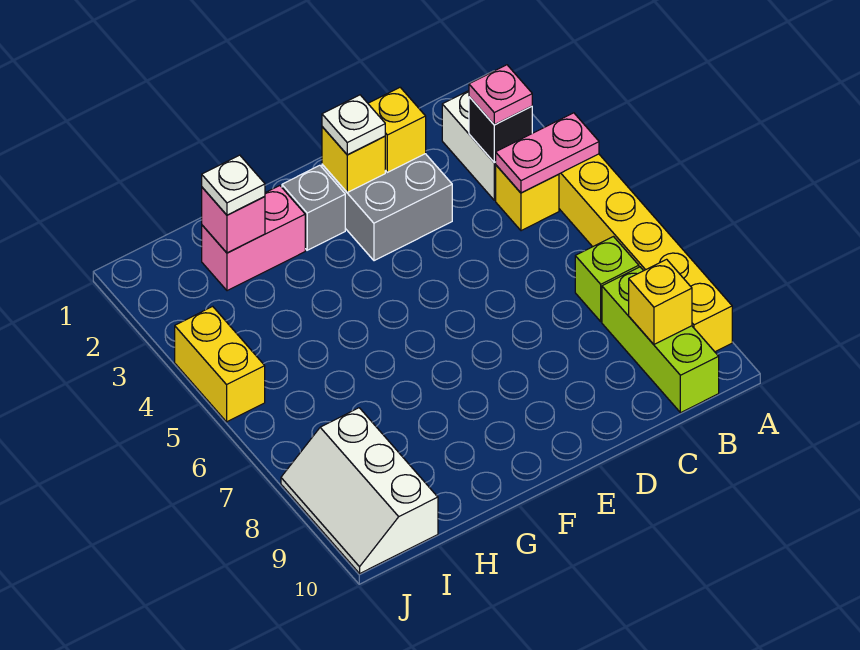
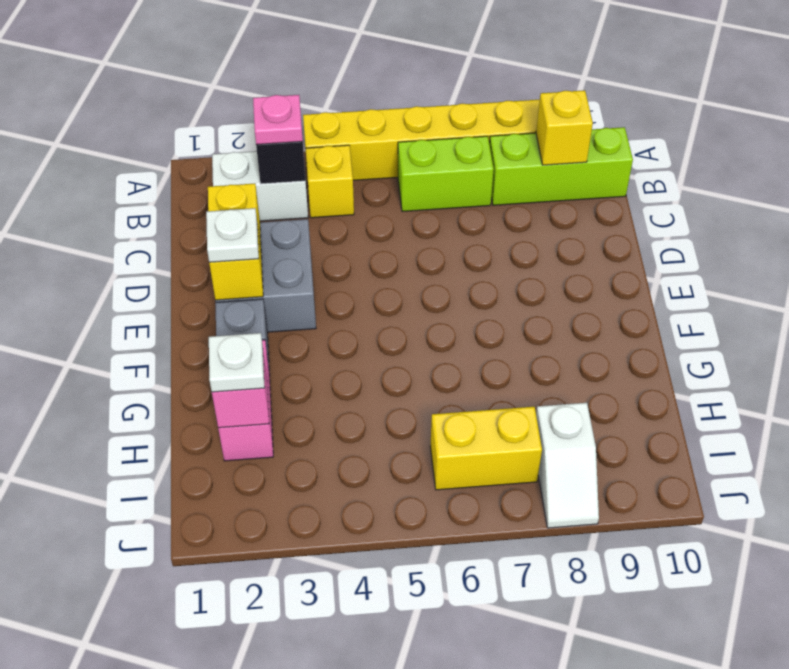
pink 1x2 plate [496,113,599,193] -> none
lime 1x1 brick [575,237,639,321] -> lime 1x2 brick [398,136,494,212]
white 2x3 slope [281,408,438,573] -> white 1x2 slope [536,403,599,528]
yellow 1x2 brick [175,306,265,422] -> yellow 1x2 brick moved to [430,407,542,490]

